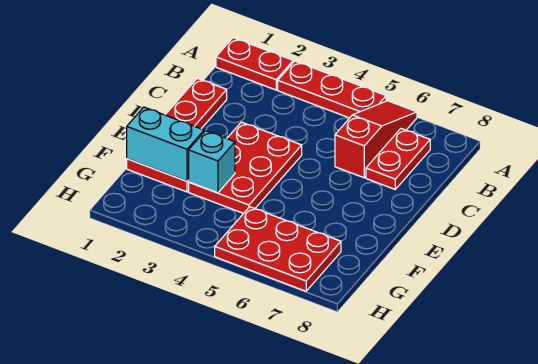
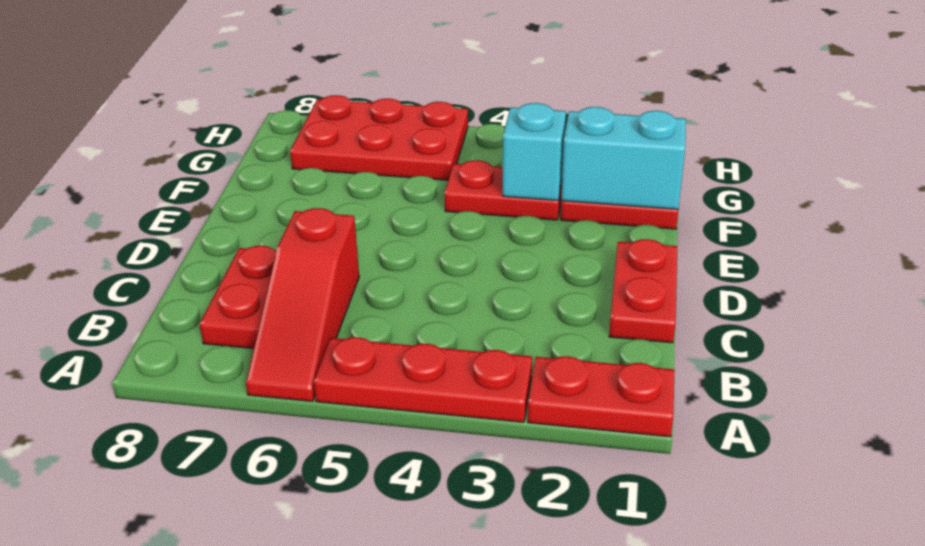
red 2x3 plate [189,122,302,213] -> red 1x2 plate [444,160,562,220]

